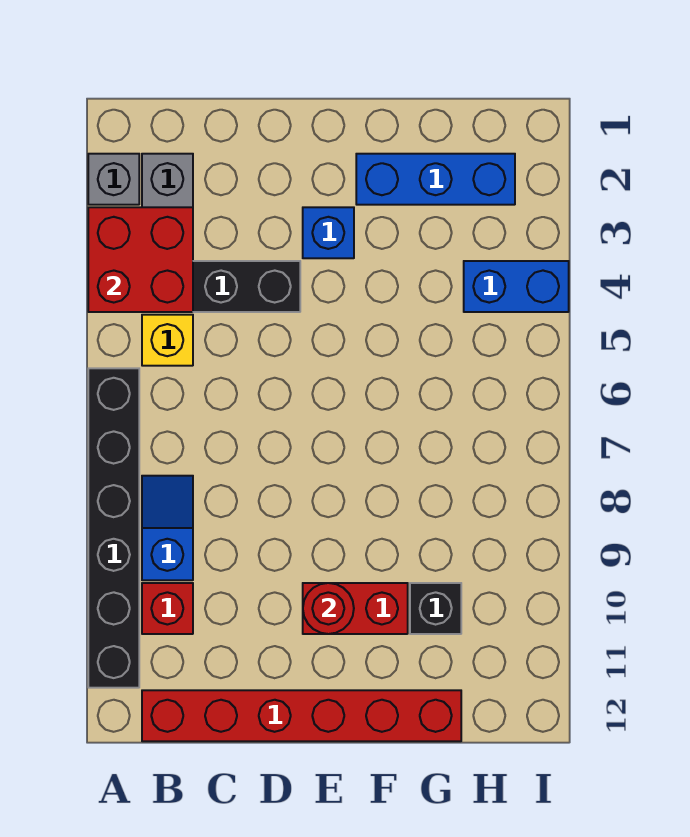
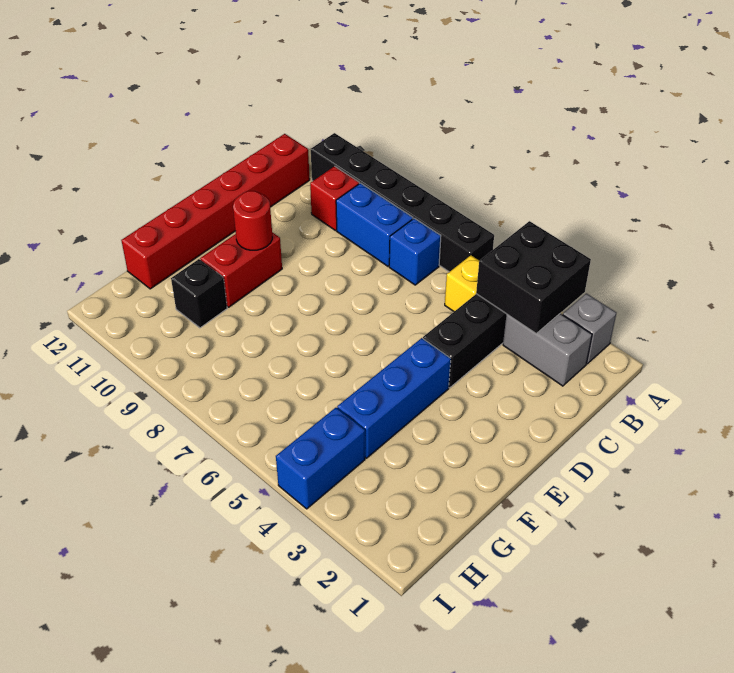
red 2x2 brick [88,207,193,312] -> black 2x2 brick [476,221,591,333]
blue 1x2 slope [142,476,193,580] -> blue 1x2 brick [336,183,413,266]
blue 1x1 brick [303,207,354,258] -> blue 1x1 brick moved to [389,218,441,285]
blue 1x3 brick [356,154,515,205] -> blue 1x3 brick moved to [337,338,451,458]

